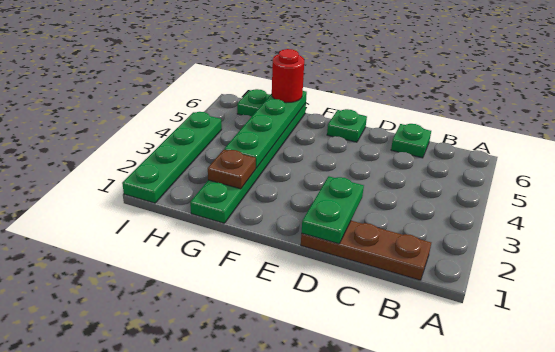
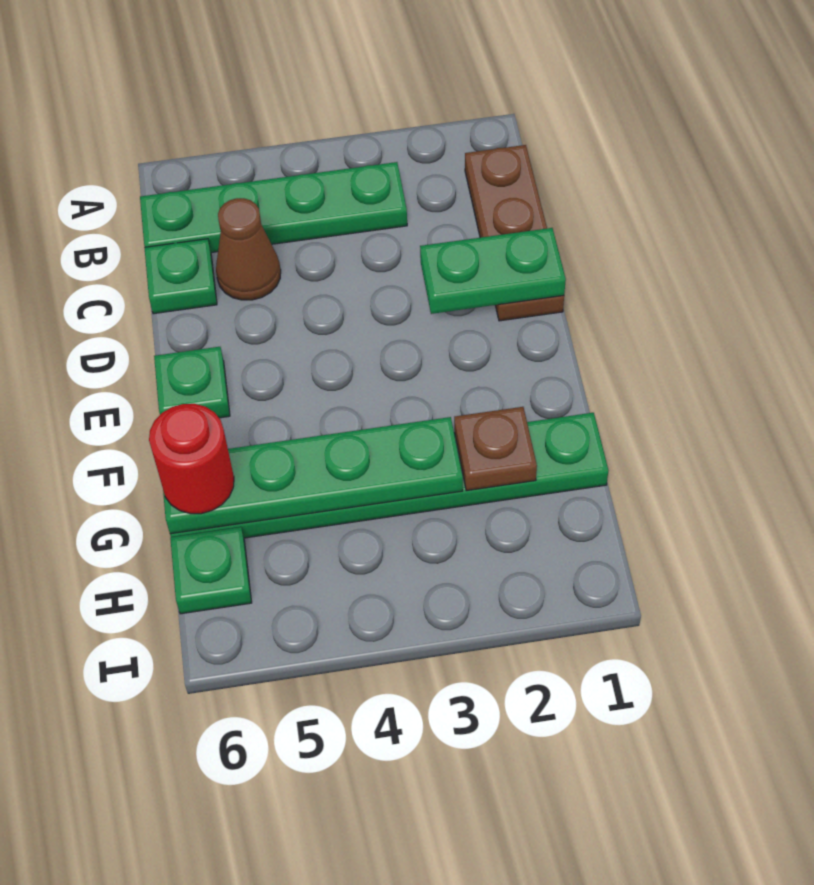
none -> brown 1x1 cone [216,198,281,300]
green 1x4 plate [122,112,222,203] -> green 1x4 plate moved to [140,162,407,253]

